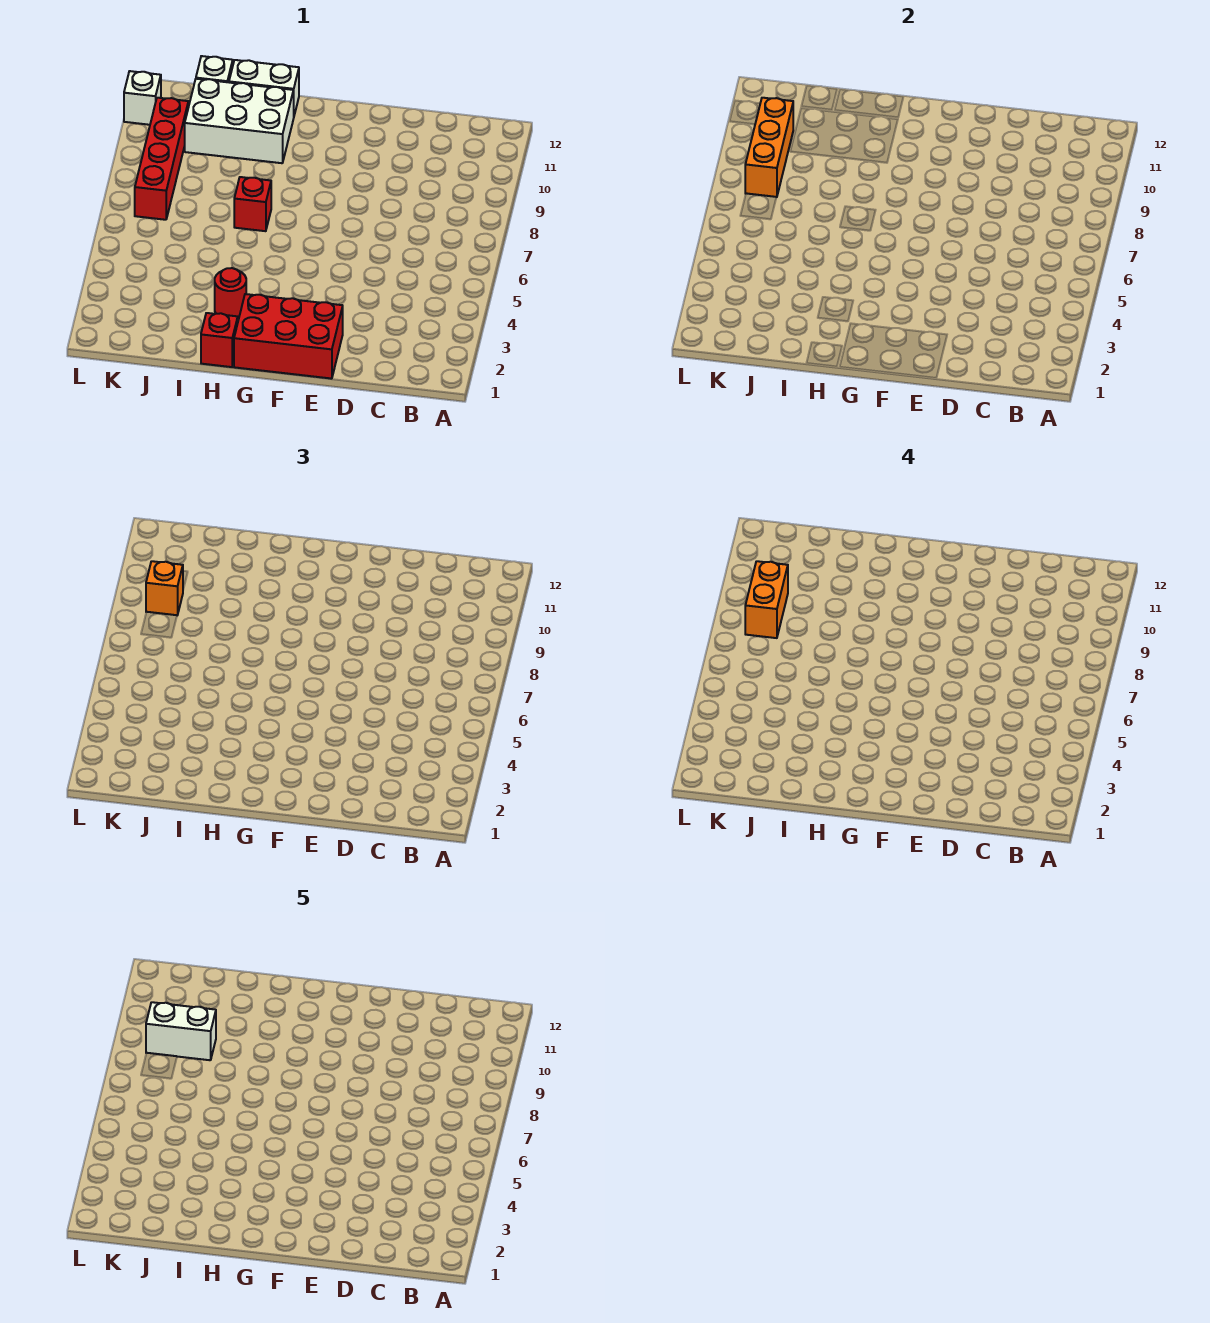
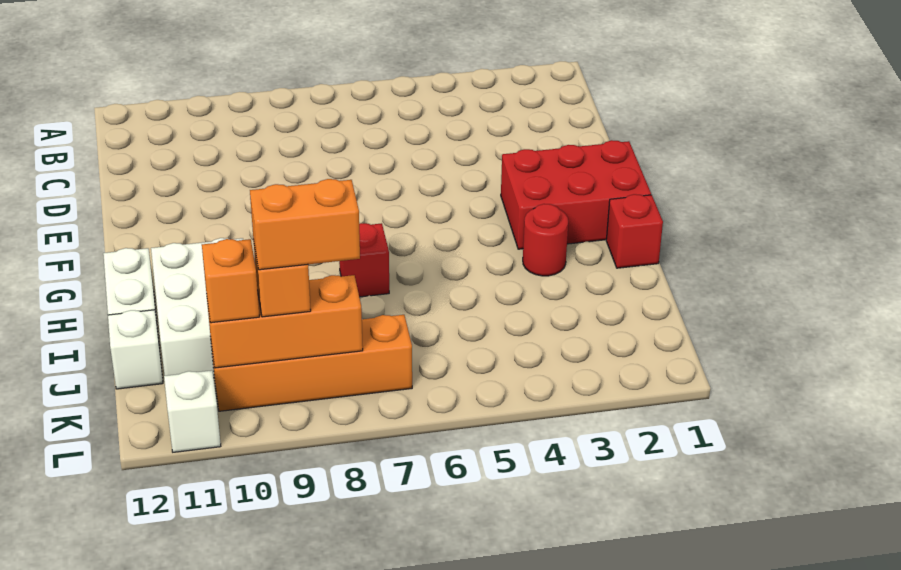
red 2x3 brick [234,294,343,379] -> red 2x3 brick turned to [501,140,651,249]
white 1x2 brick [146,1002,216,1060] -> none
red 1x4 brick [135,98,188,220] -> orange 1x4 brick [211,315,412,411]
none -> orange 1x1 brick [202,239,259,323]

